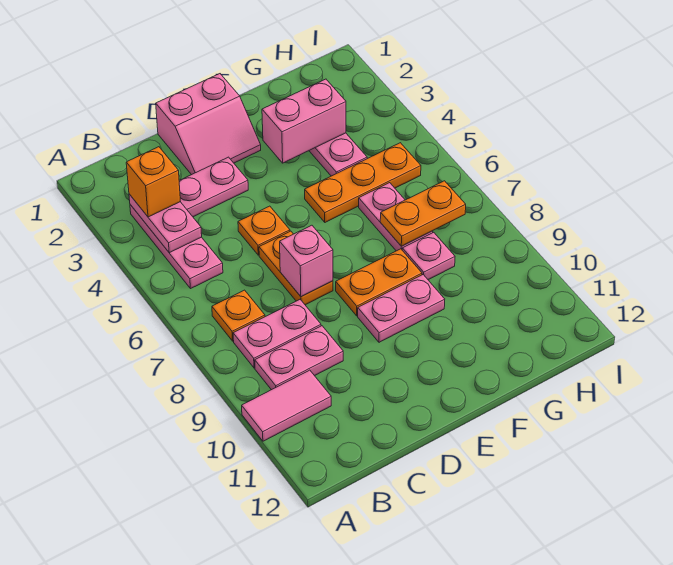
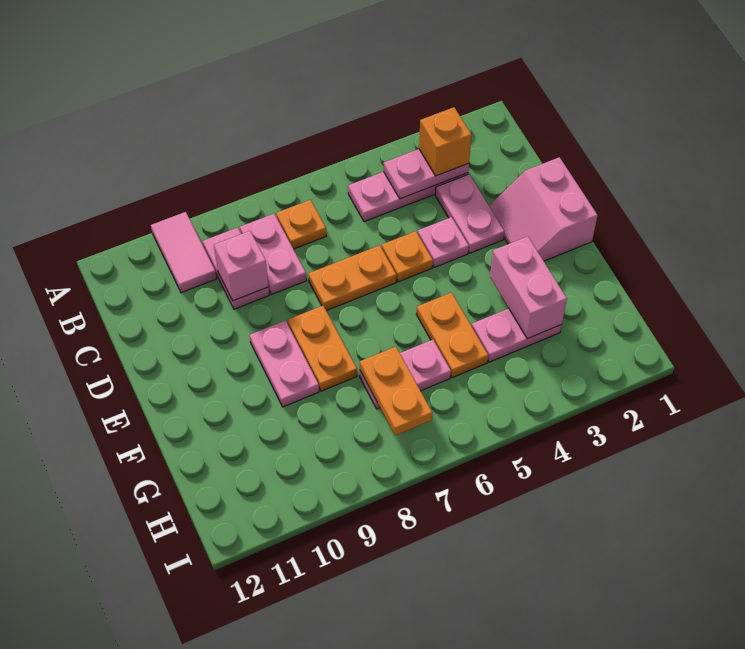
pink 1x1 brick [280,225,333,297] -> pink 1x1 brick moved to [214,231,268,301]
orange 1x3 plate [305,143,421,222] -> orange 1x2 plate [416,293,488,378]
pink 1x1 plate [402,232,455,280] -> pink 1x1 plate moved to [418,217,469,267]

